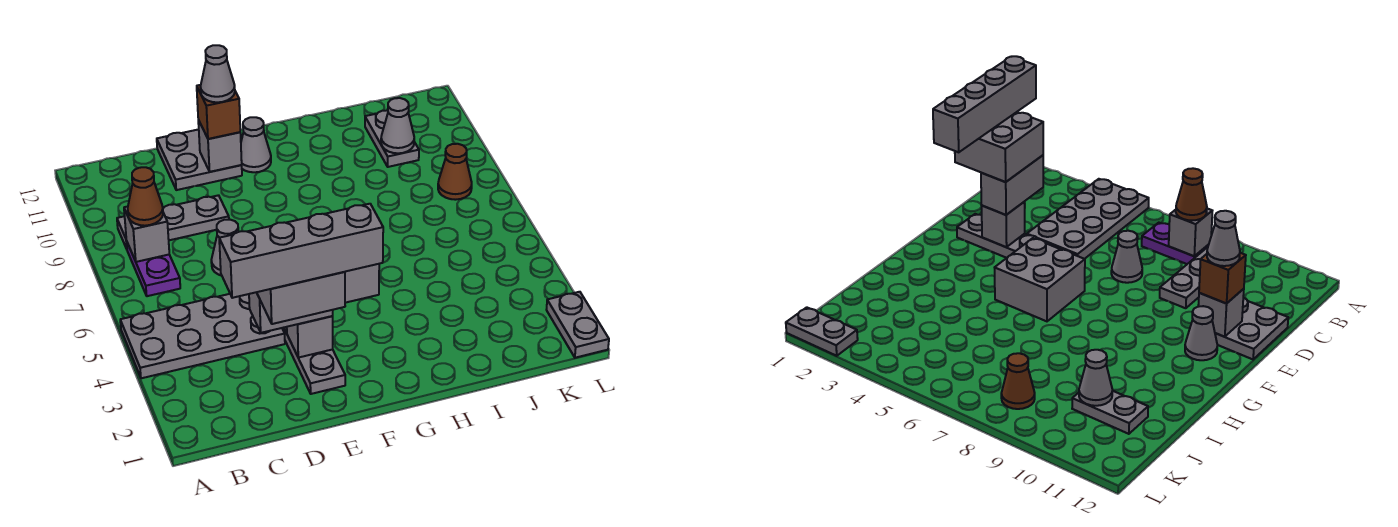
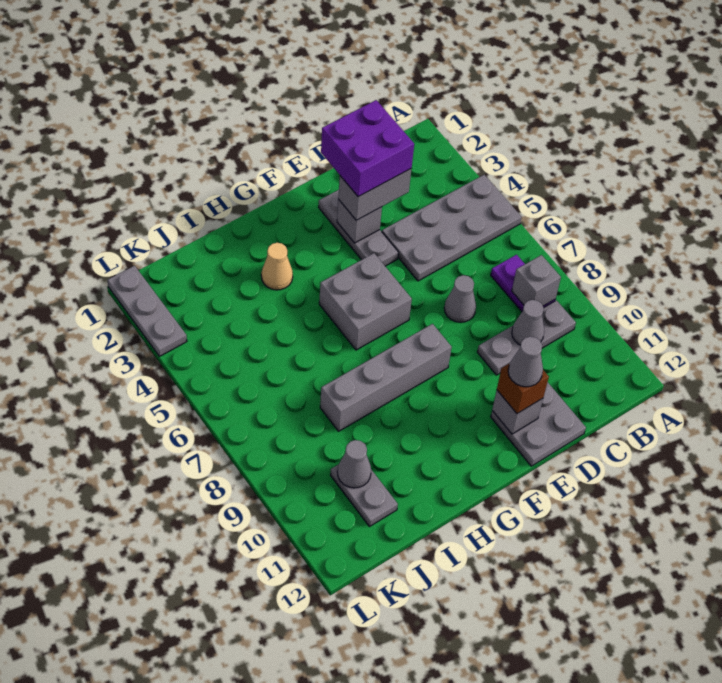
brown 1x1 cone [128,167,163,226] -> none
grey 1x4 brick [219,204,383,298] -> grey 1x4 brick moved to [320,324,452,431]
grey 2x2 brick [257,272,345,324] -> purple 2x2 brick [321,100,414,197]
grey 1x1 cone [241,117,271,172] -> grey 1x1 cone moved to [512,300,544,345]
none -> tan 1x1 cone [261,243,293,290]
brown 1x1 cone [438,144,472,200] -> none
grey 1x2 plate [546,292,609,358] -> grey 1x3 plate [107,266,187,356]

